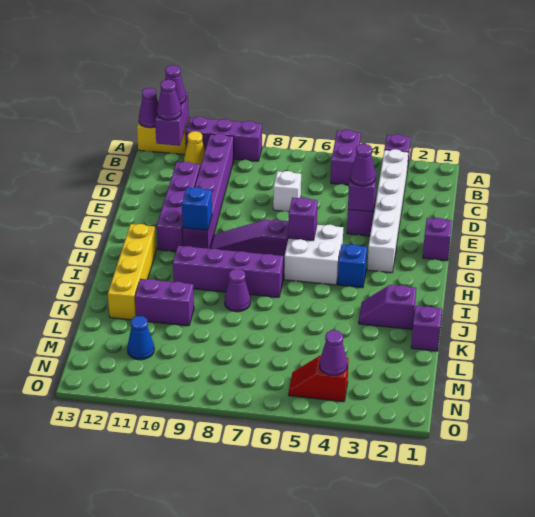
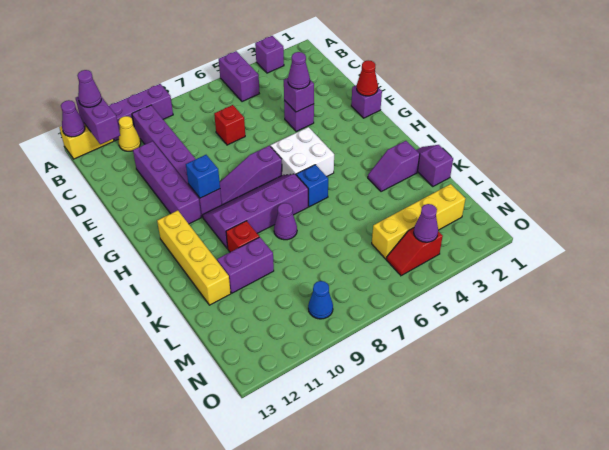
white 1x6 brick [367,149,408,273] -> none
purple 1x1 cone [157,80,181,120] -> none
white 1x1 brick [273,171,301,212] -> red 1x1 brick [214,105,245,145]
none -> red 1x1 cone [357,60,378,96]
purple 1x1 brick [288,197,318,240] -> none
blue 1x1 brick [338,244,367,288] -> blue 1x1 brick moved to [296,165,328,207]
none -> red 1x1 brick [226,221,259,252]
none -> yellow 1x4 brick [372,184,465,259]
blue 1x1 cone [127,316,154,360] -> blue 1x1 cone moved to [308,281,333,319]

